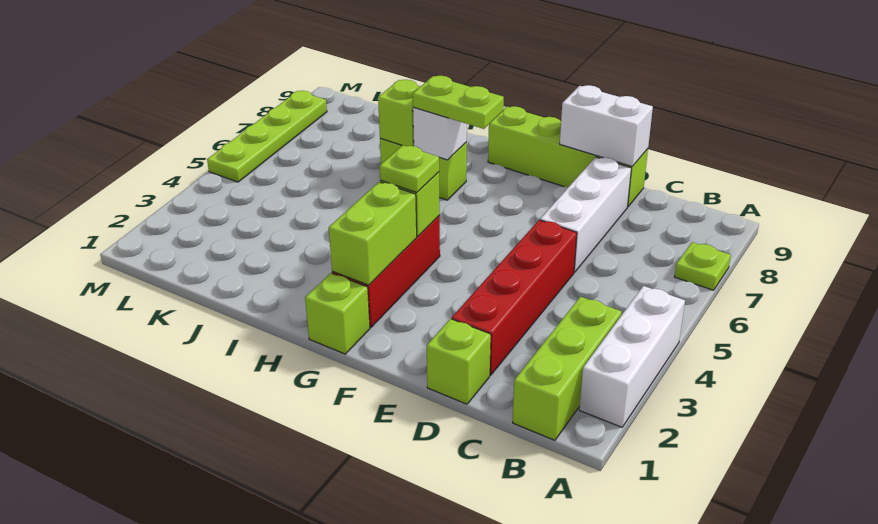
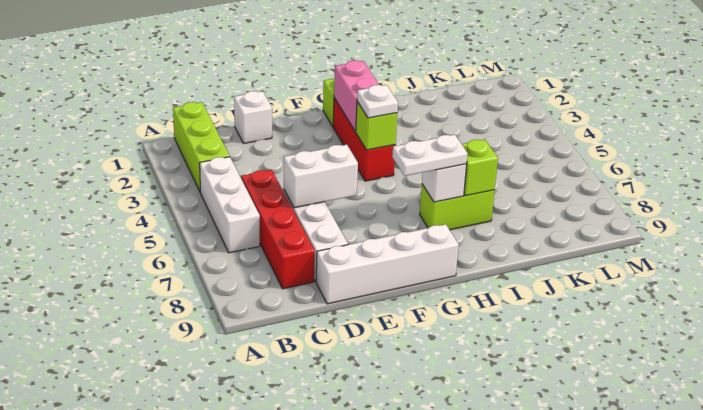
white 1x3 brick [579,286,685,427] -> white 1x3 brick moved to [200,157,260,253]
lime 1x1 plate [674,242,731,290] -> none
lime 1x1 brick [427,319,491,404] -> white 1x1 brick [234,91,272,143]
red 1x4 brick [452,220,577,375] -> red 1x4 brick moved to [241,170,315,289]
lime 1x4 brick [488,106,648,207] -> white 1x4 brick [316,224,459,304]
white 1x2 brick [560,85,653,166] -> white 1x2 brick moved to [284,145,358,208]
lime 1x2 brick [329,182,417,285] -> pink 1x2 brick [334,61,379,131]
lime 1x1 plate [380,145,439,192] -> white 1x1 plate [357,85,398,118]
lime 1x2 plate [413,76,504,129] -> white 1x2 plate [392,135,468,176]
lime 1x4 plate [207,91,327,182] -> none

